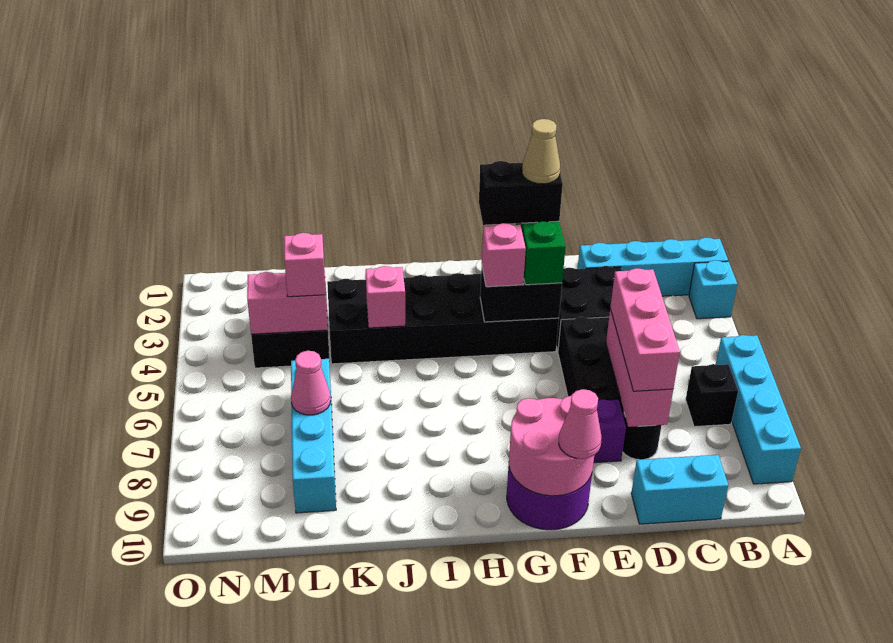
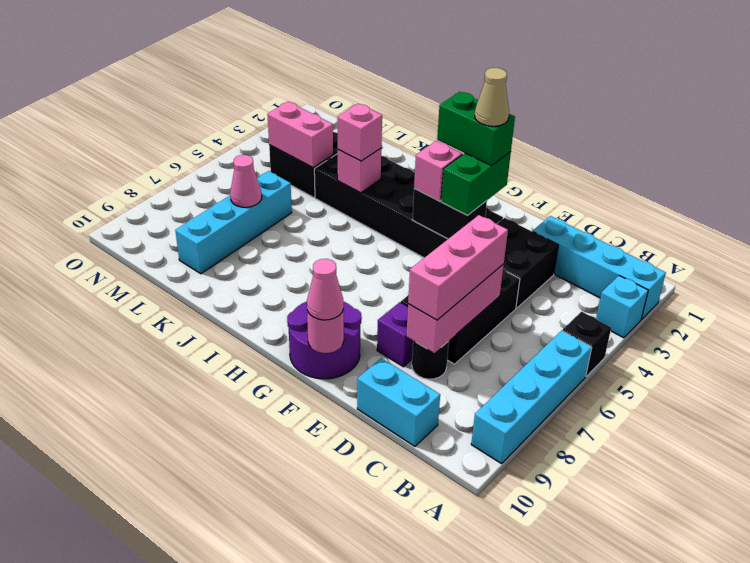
black 1x1 brick [686,364,738,427] -> black 1x1 brick moved to [562,312,611,376]
black 1x2 brick [479,161,563,225] -> green 1x2 brick [437,92,515,166]
pink 2x2 round brick [509,396,594,496] -> pink 1x1 round brick [307,309,344,353]
pink 1x1 brick [284,233,326,297] -> pink 1x1 brick moved to [338,104,382,161]

